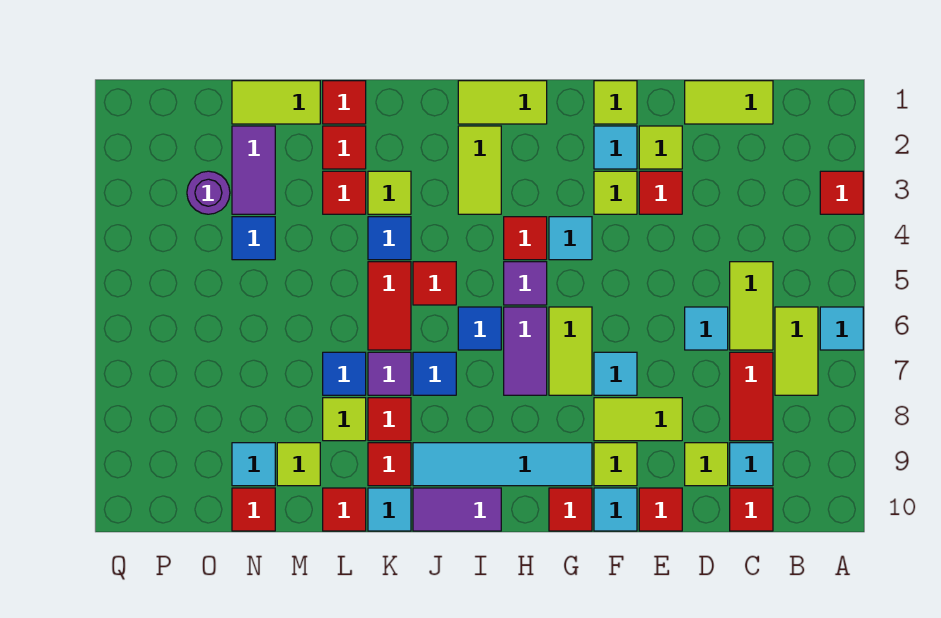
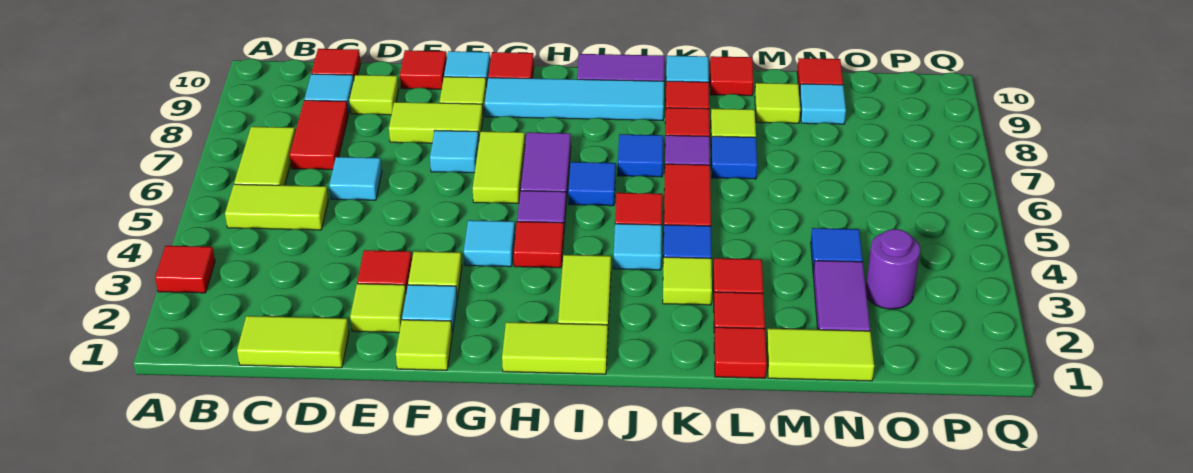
cyan 1x1 tile [820,307,863,350] -> cyan 1x1 tile moved to [613,224,662,270]
lime 1x2 tile [730,262,773,350] -> lime 1x2 tile turned to [225,184,328,230]

